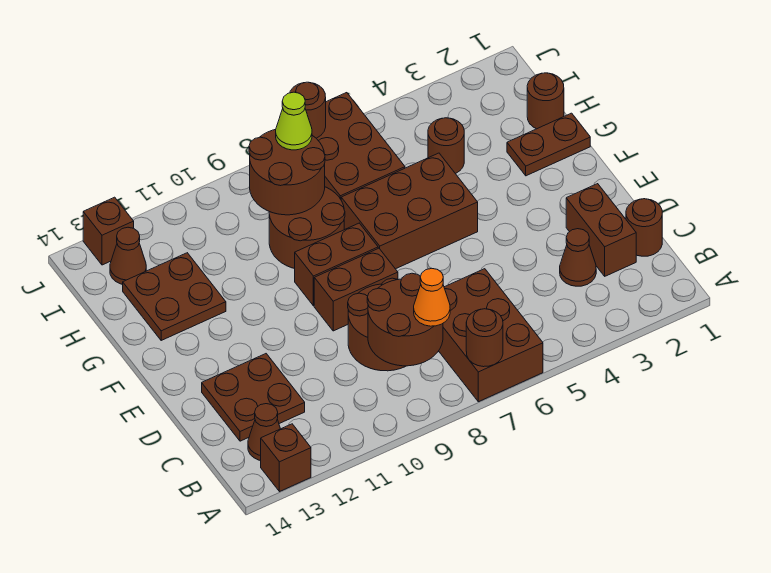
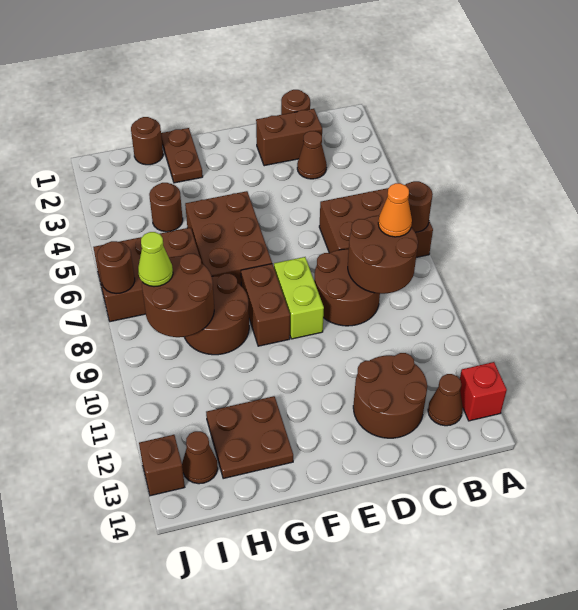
brown 1x1 brick [261,424,311,492] -> red 1x1 brick [460,362,507,421]
brown 2x2 plate [202,354,305,441] -> brown 2x2 round brick [353,353,427,438]
brown 1x2 brick [314,248,398,331] -> lime 1x2 brick [274,257,324,339]

